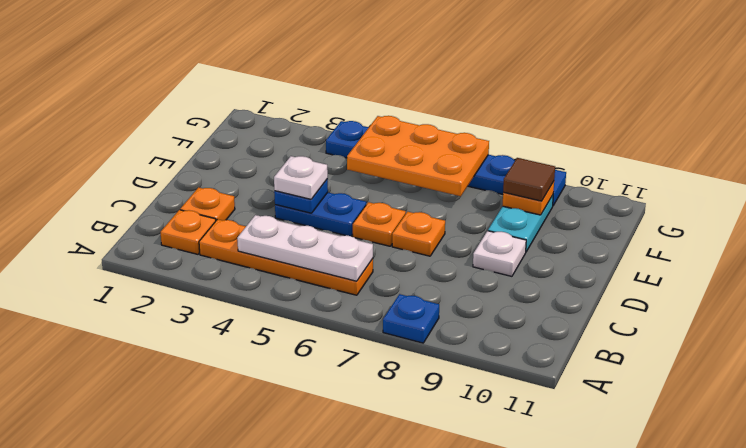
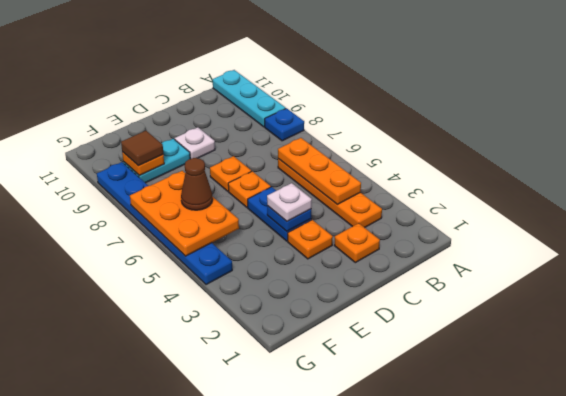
none -> cyan 1x3 plate [213,70,286,127]
orange 1x1 plate [161,210,216,254] -> orange 1x1 plate moved to [288,220,333,259]
white 1x3 plate [237,215,373,281] -> orange 1x3 plate [278,138,361,204]
none -> brown 1x1 cone [181,158,213,210]

